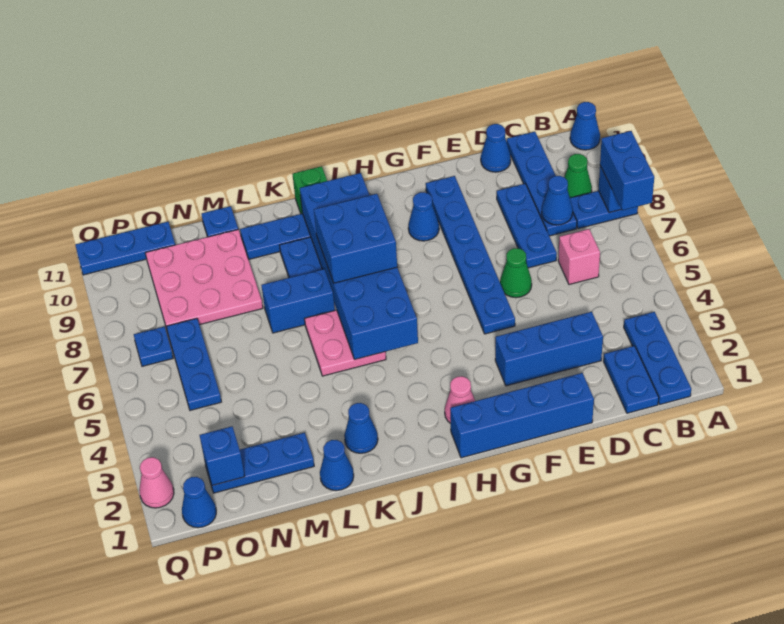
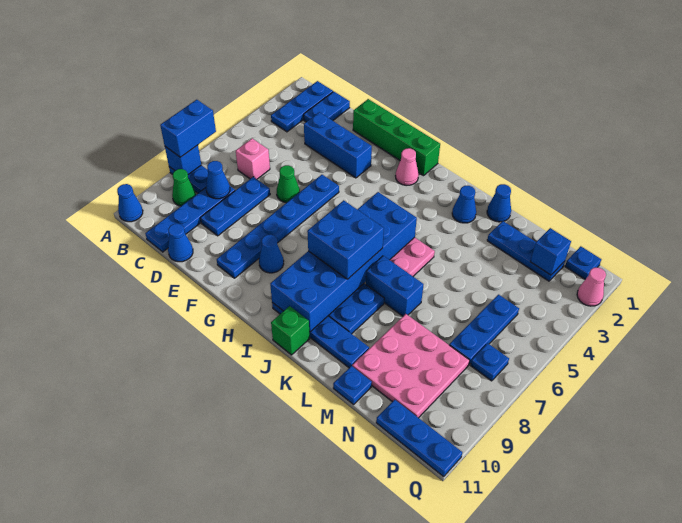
blue 1x4 brick [450,373,594,458] -> green 1x4 brick [353,99,440,176]
blue 1x1 cone [182,477,216,528] -> blue 1x1 plate [565,246,601,279]

